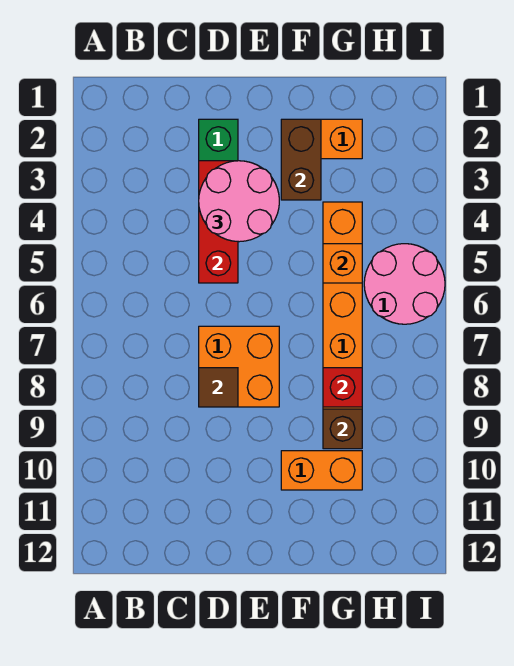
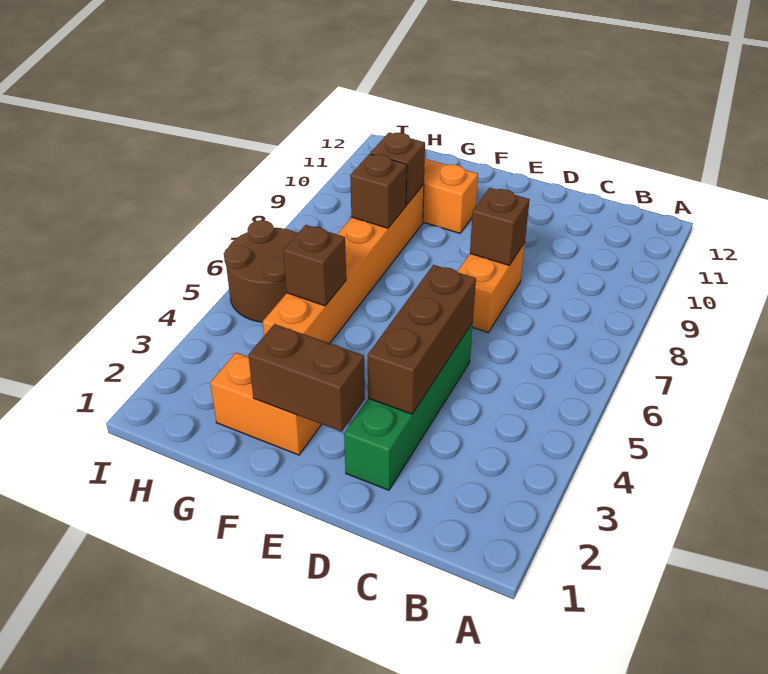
red 1x3 brick [199,161,238,283] -> brown 1x3 brick [368,265,476,414]
pink 2x2 round brick [199,161,279,242] -> none
orange 2x2 brick [199,326,279,407] -> orange 1x2 brick [457,243,525,332]
brown 1x1 tile [199,368,238,407] -> brown 1x1 brick [470,188,530,265]
brown 1x2 brick [281,119,321,200] -> brown 1x2 brick turned to [248,324,365,432]
orange 1x1 brick [323,244,362,283] -> brown 1x1 brick [283,225,346,306]
red 1x1 brick [323,368,362,407] -> brown 1x1 brick [350,154,407,228]
pink 2x2 round brick [364,244,445,324] -> brown 2x2 round brick [224,220,299,322]

